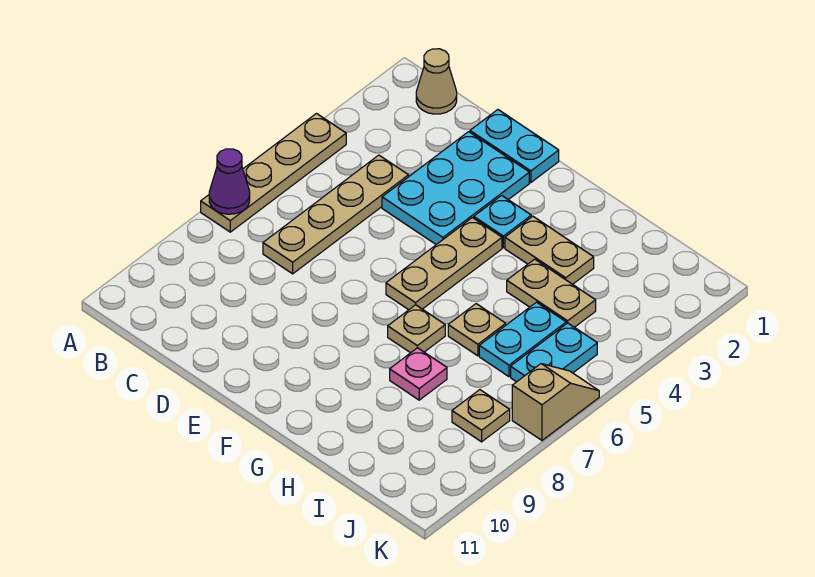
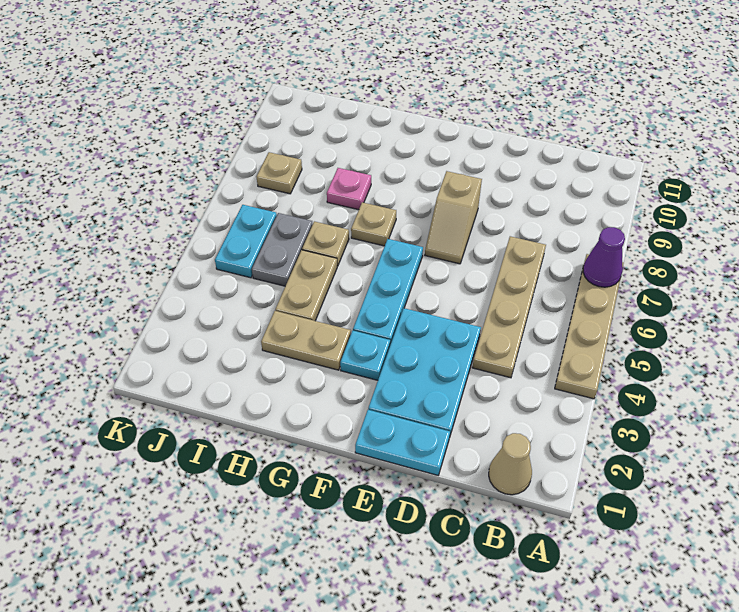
tan 1x3 plate [386,218,502,310] -> cyan 1x3 plate [353,239,423,345]
tan 1x2 plate [507,259,596,327] -> tan 1x2 plate turned to [275,250,337,321]
cyan 1x2 plate [479,302,566,377] -> grey 1x2 plate [252,213,313,286]
tan 1x2 slope [512,364,599,440] -> tan 1x2 slope moved to [425,171,482,264]

